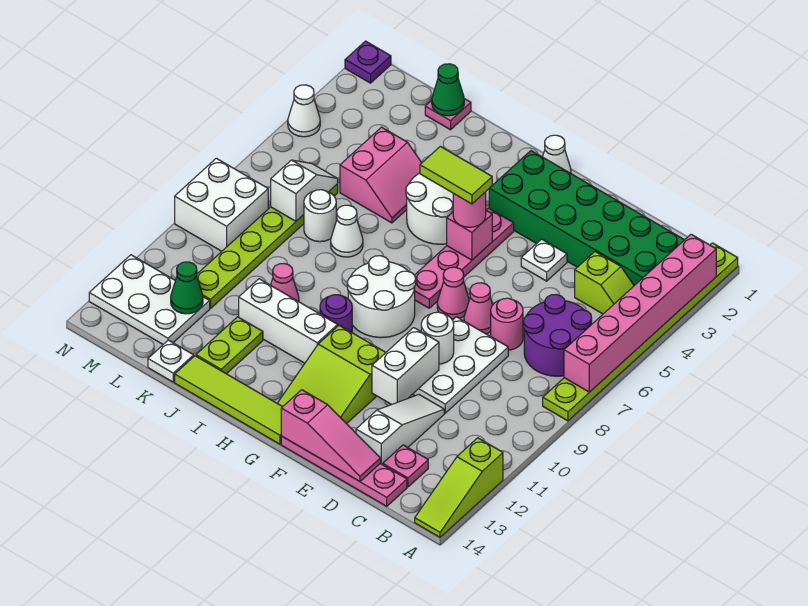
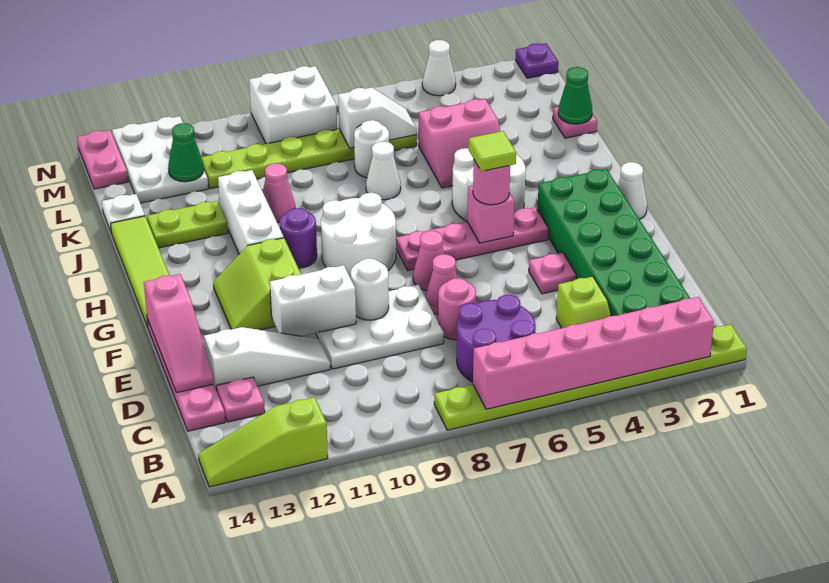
white 1x1 plate [521,239,567,281] -> pink 1x1 plate [529,253,577,294]
lime 2x3 slope [277,325,386,424] -> lime 2x2 slope [213,238,301,330]
lime 1x2 tile [420,146,492,204] -> lime 1x1 tile [469,131,516,171]
none -> pink 1x2 plate [77,130,128,189]

